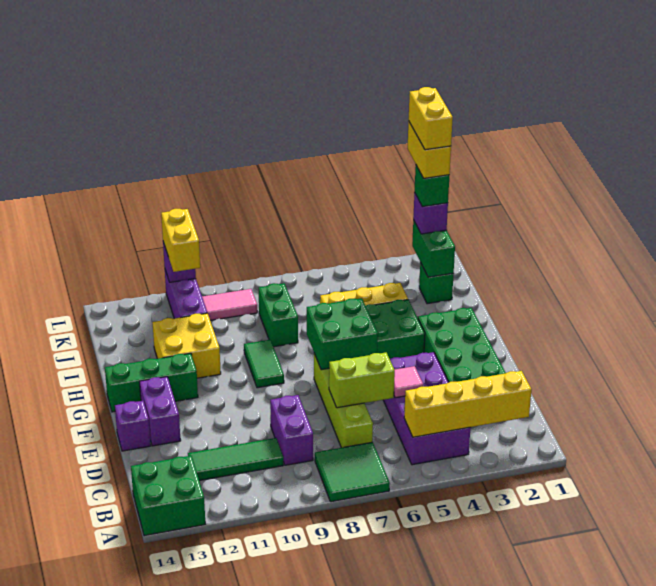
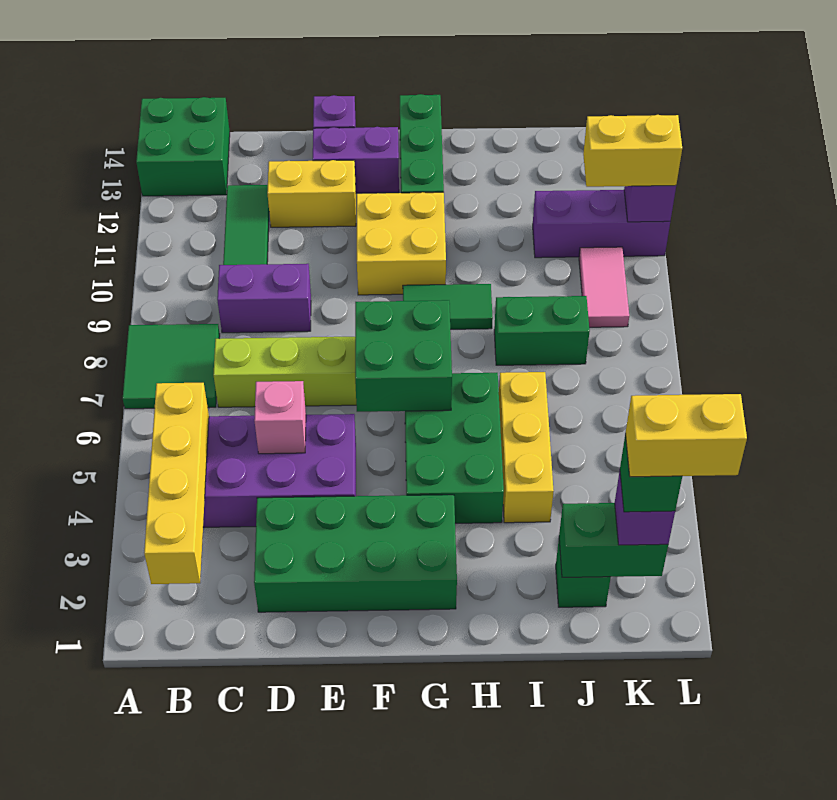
pink 1x1 tile [394,366,423,398] -> pink 1x1 brick [254,381,306,454]
lime 1x2 brick [329,353,395,408] -> none
yellow 2x2 brick [152,313,221,378] -> yellow 2x2 brick moved to [357,192,446,295]
yellow 1x2 brick [409,87,453,150] -> yellow 1x2 brick moved to [267,160,356,227]

